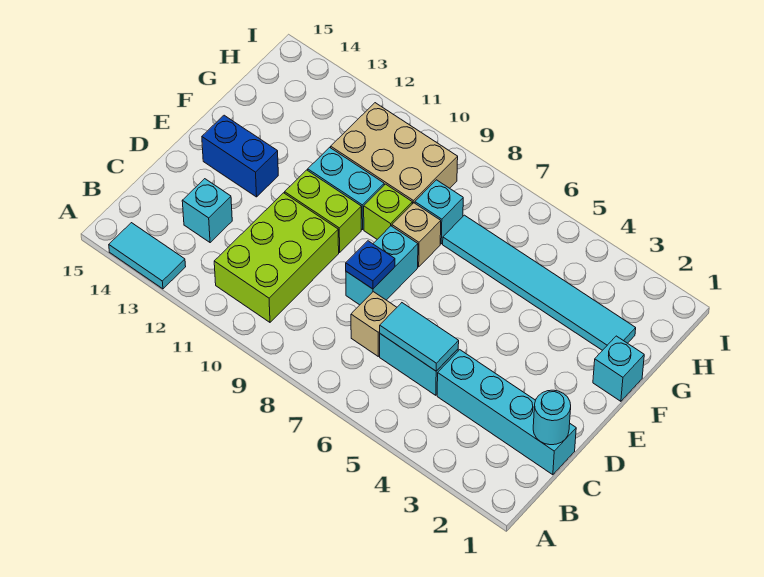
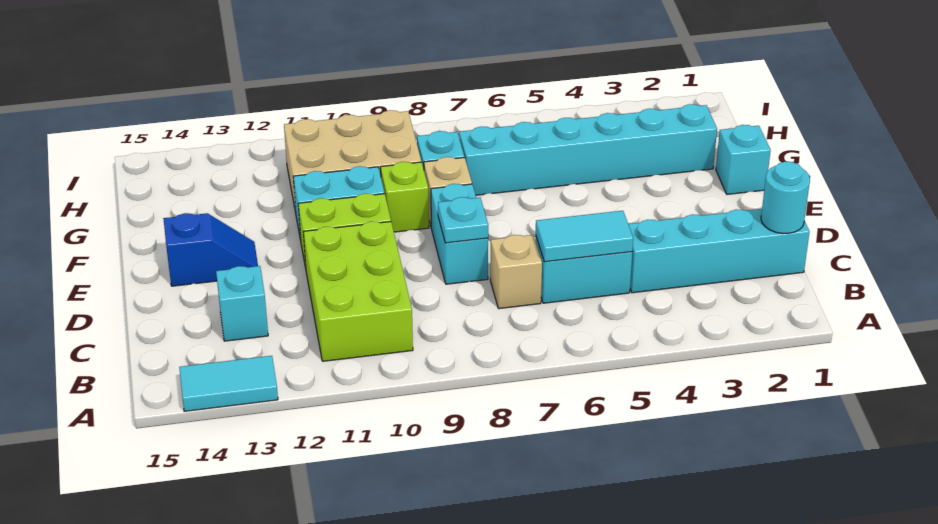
blue 1x1 plate [346,241,395,289] -> cyan 1x1 plate [438,197,488,243]
blue 1x2 brick [202,115,278,197] -> blue 1x2 slope [163,213,258,286]
cyan 1x6 tile [443,215,636,350] -> cyan 1x6 brick [459,104,717,195]

